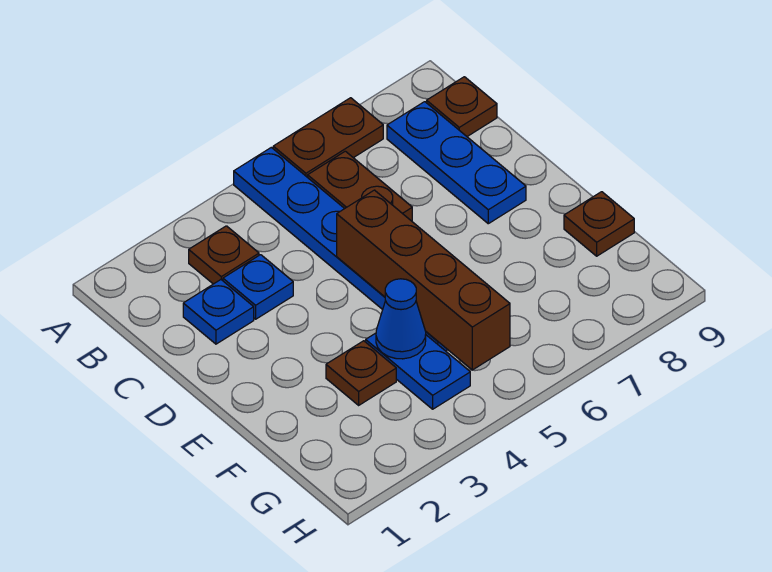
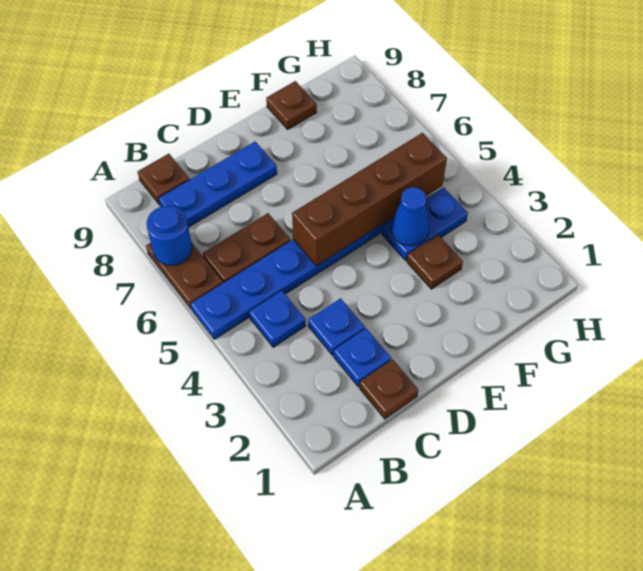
none -> blue 1x1 round brick [147,206,192,266]
brown 1x1 plate [189,226,259,284] -> brown 1x1 plate moved to [359,359,418,419]
none -> blue 1x1 plate [249,291,306,347]

